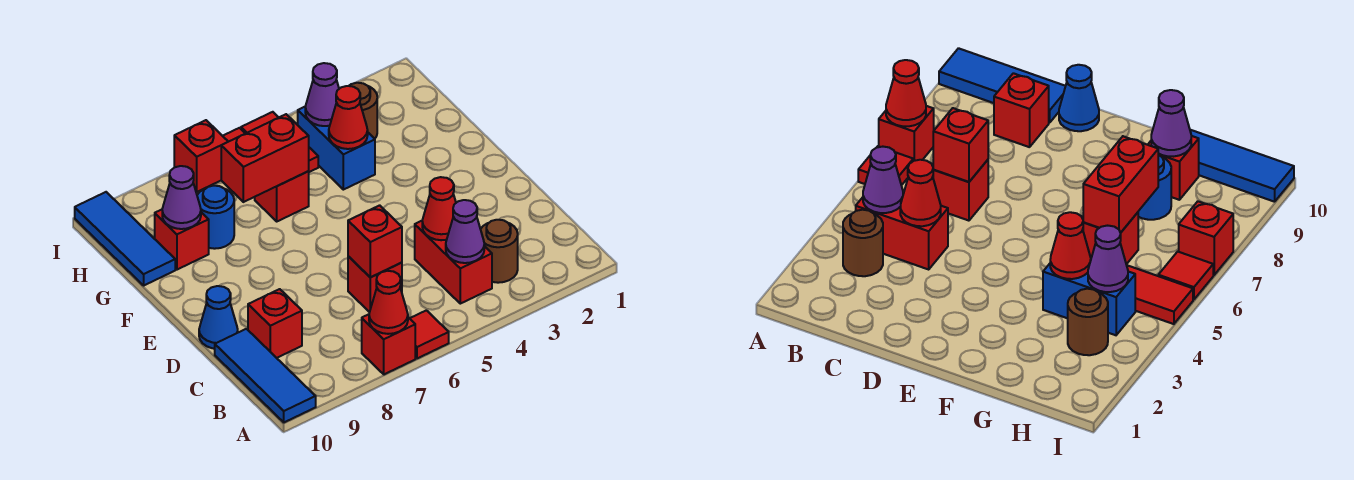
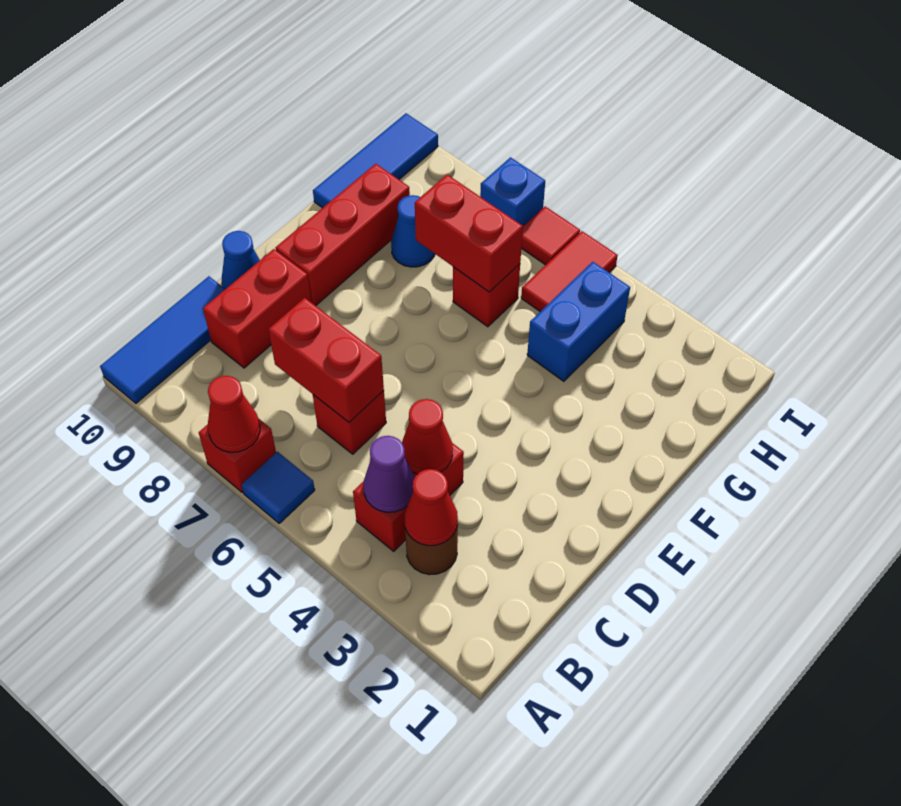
red 1x1 tile [410,310,449,358] -> blue 1x1 tile [242,452,315,523]
red 1x1 brick [348,205,402,277] -> red 1x2 brick [268,298,384,422]
red 1x1 brick [248,289,302,358] -> red 1x2 brick [203,249,312,368]
red 1x1 cone [329,86,368,149] -> red 1x1 cone moved to [404,469,458,546]
blue 1x1 round brick [197,186,234,249] -> blue 1x1 cone [391,195,435,267]
red 1x1 brick [155,210,209,270] -> red 1x3 brick [276,164,410,306]
purple 1x1 cone [162,166,201,229] -> none
brown 1x1 round brick [349,83,377,139] -> none
purple 1x1 cone [305,63,339,126] -> none
red 1x1 brick [174,120,228,192] -> blue 1x1 brick [480,157,545,226]

